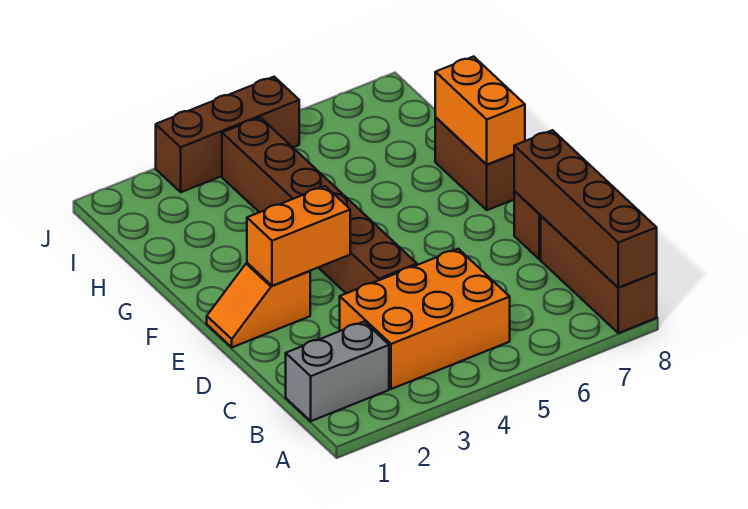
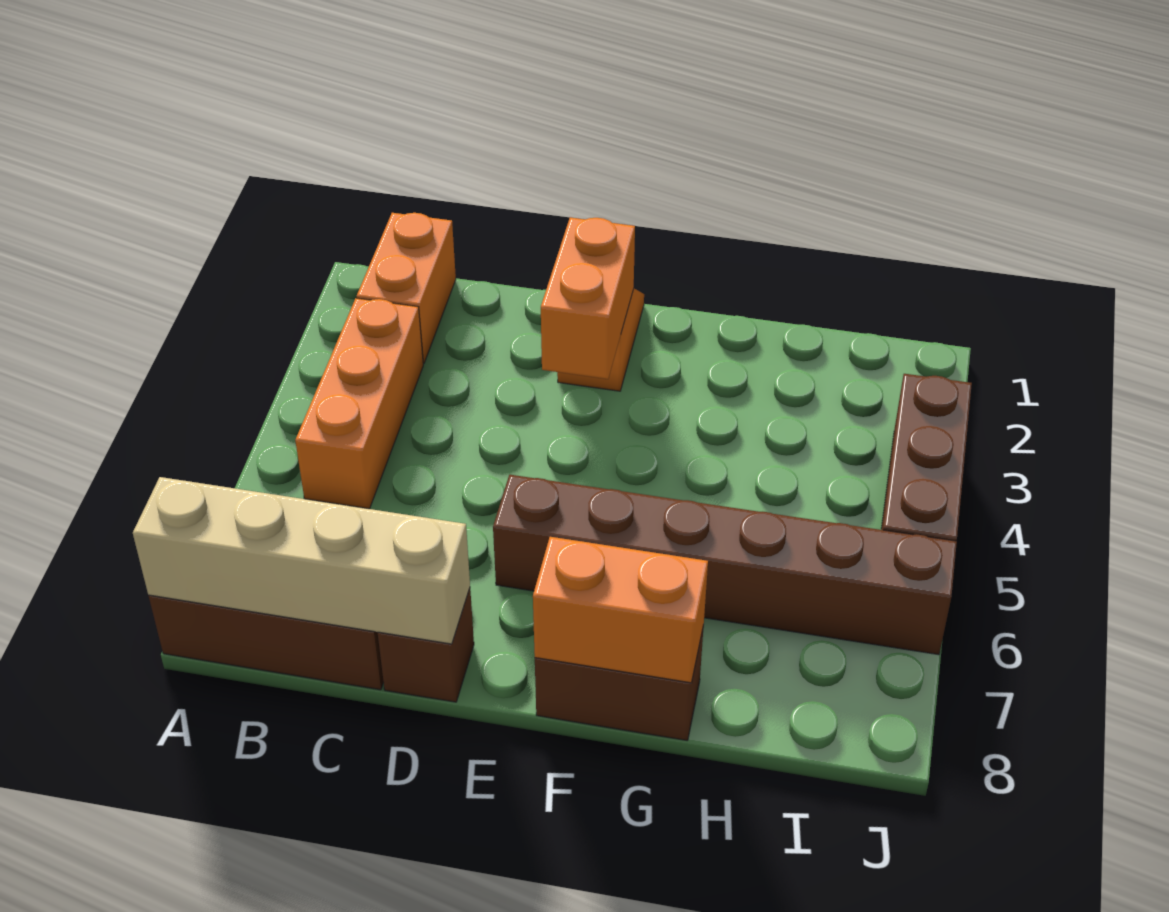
brown 1x4 brick [514,130,657,288] -> tan 1x4 brick [133,477,470,644]
grey 1x2 brick [286,322,389,421] -> orange 1x2 brick [357,213,456,363]
orange 2x3 brick [340,249,510,389] -> orange 1x3 brick [295,298,423,509]
brown 1x6 brick [222,117,417,293] -> brown 1x6 brick moved to [493,475,957,655]

